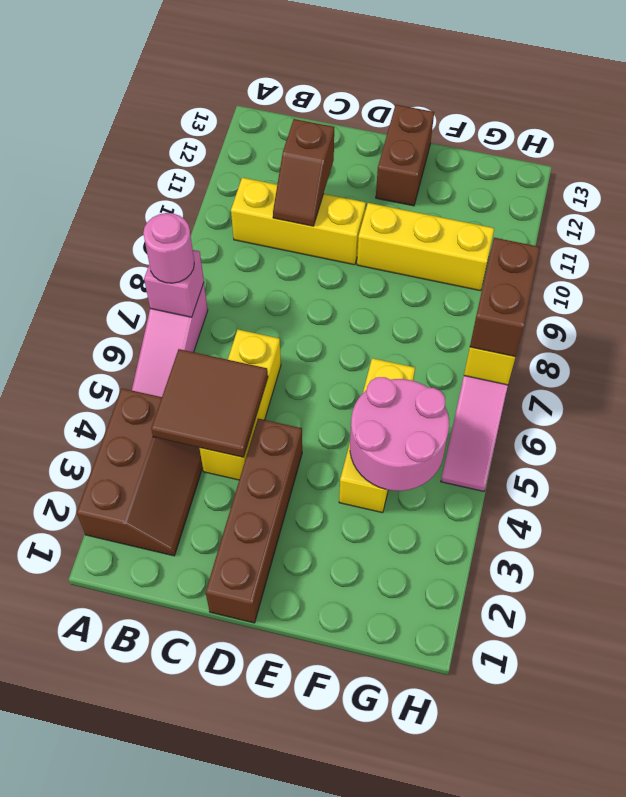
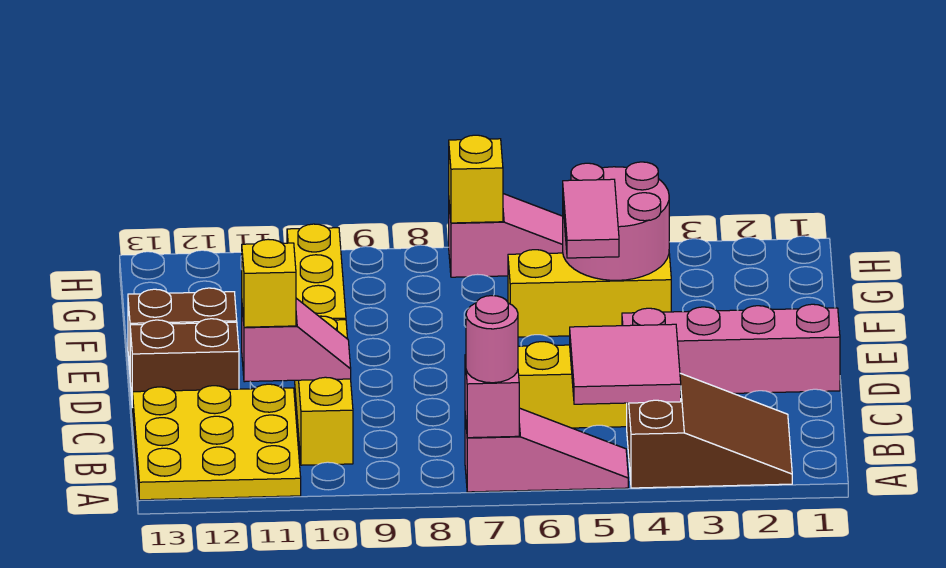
brown 2x3 slope [77,388,203,556] -> brown 2x3 slope turned to [627,373,792,488]
none -> yellow 3x3 plate [133,384,301,500]
brown 2x2 tile [151,349,268,457] -> pink 2x2 tile [570,324,681,404]
brown 1x2 slope [273,119,334,226] -> pink 1x2 slope [242,298,351,382]
none -> yellow 1x1 brick [242,239,296,327]
brown 1x4 brick [206,419,302,623] -> pink 1x4 brick [622,304,840,393]
none -> pink 1x2 tile [563,179,619,258]
brown 1x2 brick [470,238,540,357] -> brown 1x2 brick moved to [130,319,239,407]

